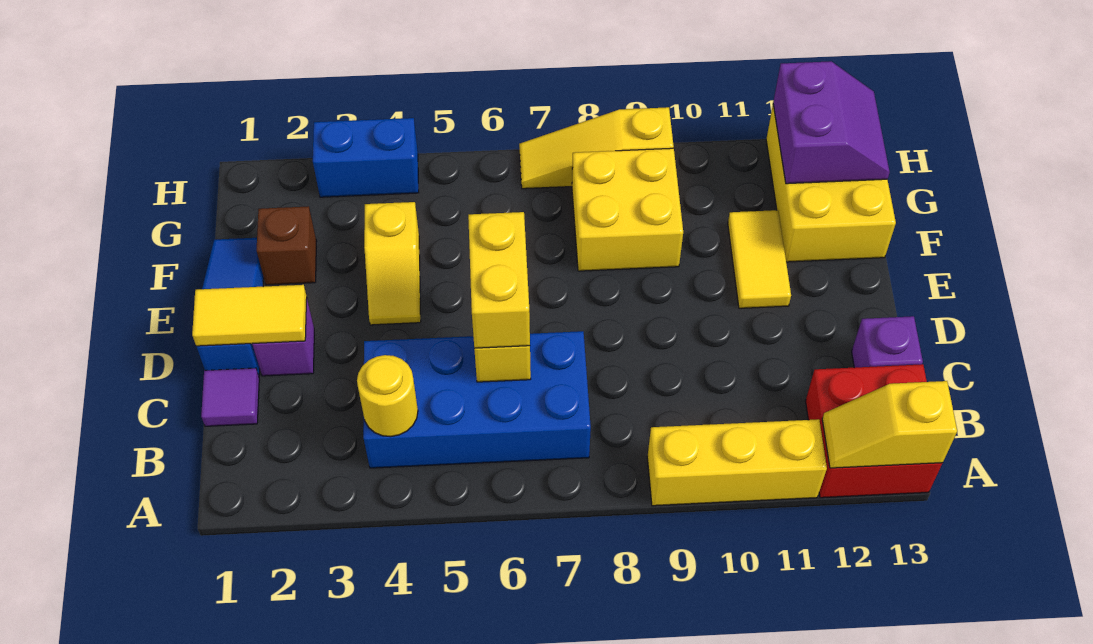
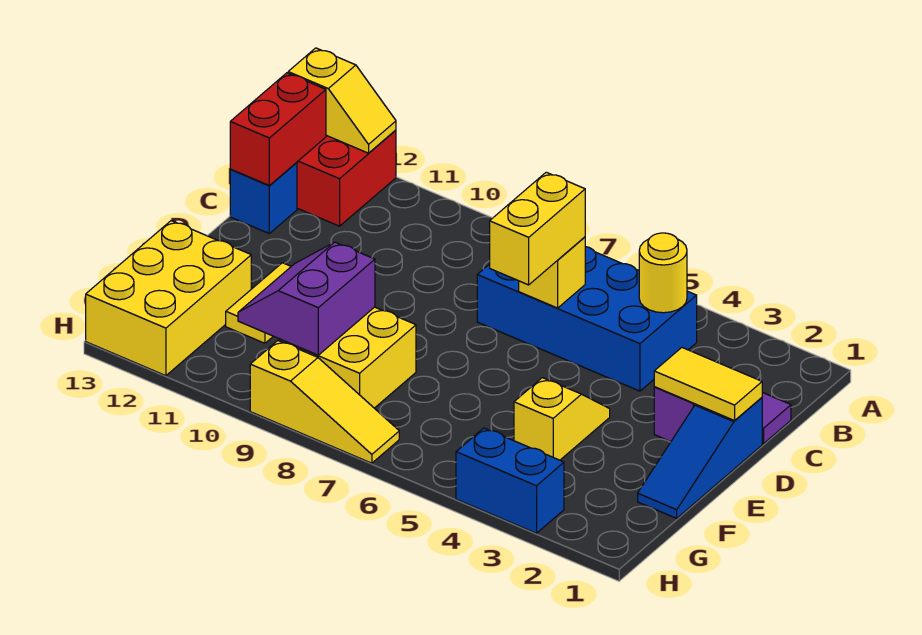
yellow 1x3 brick [647,419,827,506] -> none
none -> red 1x2 brick [230,73,326,185]
purple 1x1 brick [852,316,923,368] -> blue 1x1 brick [230,162,297,233]
brown 1x1 brick [257,206,317,285] -> none
purple 2x2 slope [773,61,890,184] -> purple 2x2 slope moved to [238,242,375,355]

